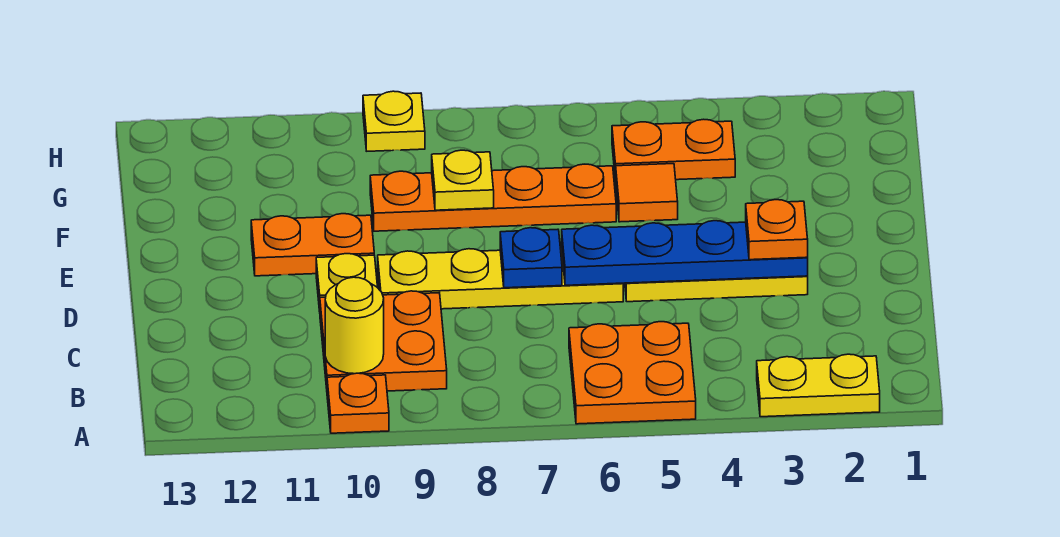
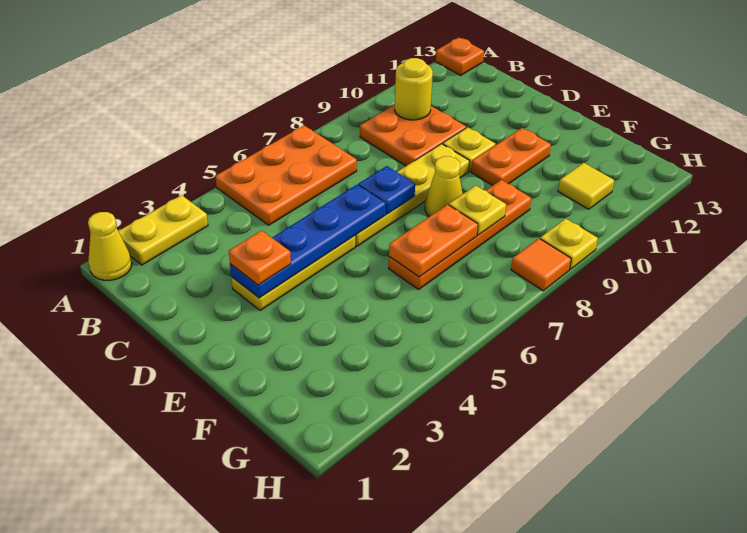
none -> yellow 1x1 cone [88,212,132,280]
orange 2x2 plate [569,322,696,424] -> orange 2x3 plate [216,126,357,225]
orange 1x1 plate [327,373,389,433] -> orange 1x1 plate moved to [436,38,484,75]
none -> yellow 1x1 cone [425,156,463,217]
orange 1x1 tile [616,164,678,222] -> orange 1x1 tile moved to [511,239,571,291]
orange 1x2 plate [612,119,735,182] -> orange 1x2 plate moved to [389,205,478,277]
none -> yellow 1x1 tile [558,163,614,209]

